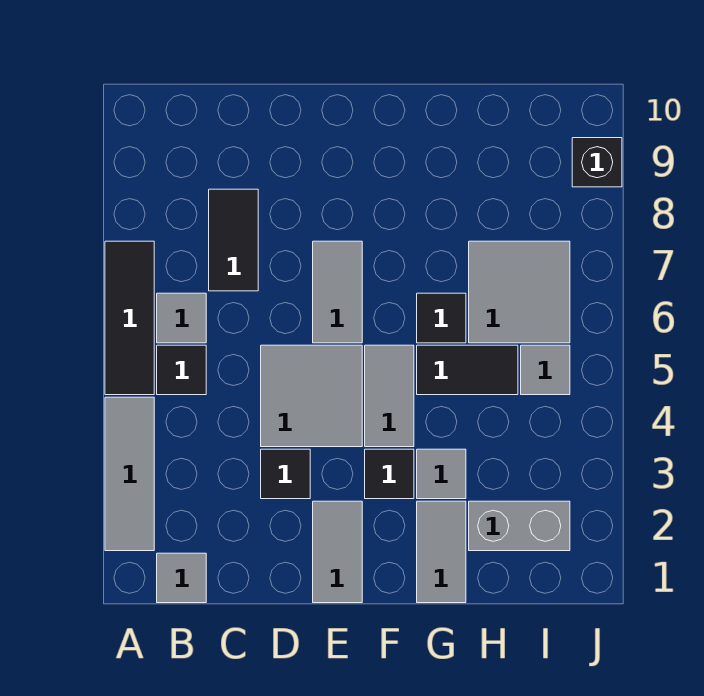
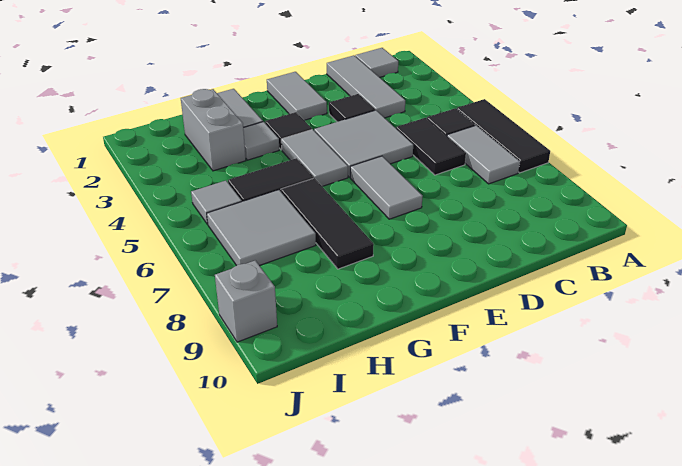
grey 1x3 tile [105,397,154,551] -> grey 1x3 tile moved to [327,55,405,118]
grey 1x1 tile [157,293,206,343] -> grey 1x2 tile [447,126,520,184]
black 1x2 tile [209,189,258,291] -> black 1x2 tile moved to [396,118,466,175]
black 1x1 tile [417,293,466,343] -> black 1x3 tile [281,178,374,269]
grey 1x2 brick [469,501,570,551] -> grey 1x2 brick turned to [181,89,246,171]
black 1x1 brick [572,138,622,187] -> grey 1x1 brick [215,260,277,342]

